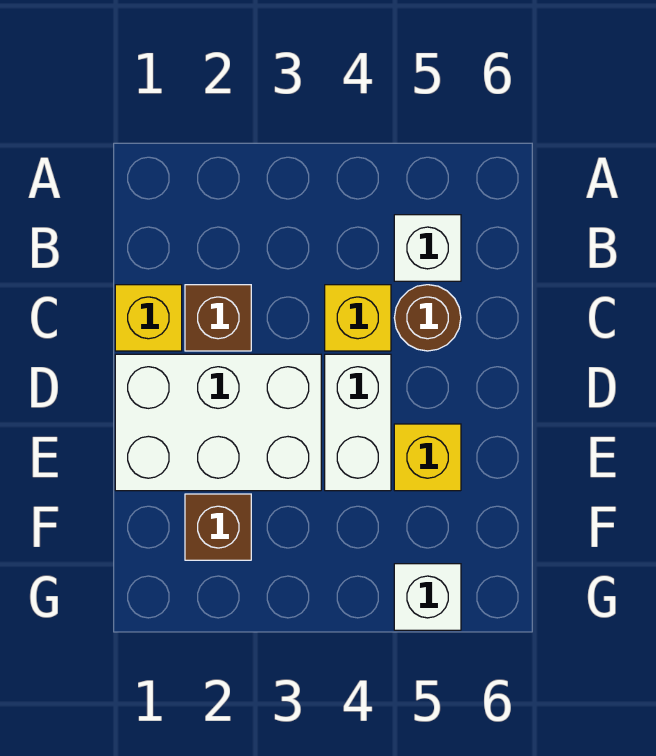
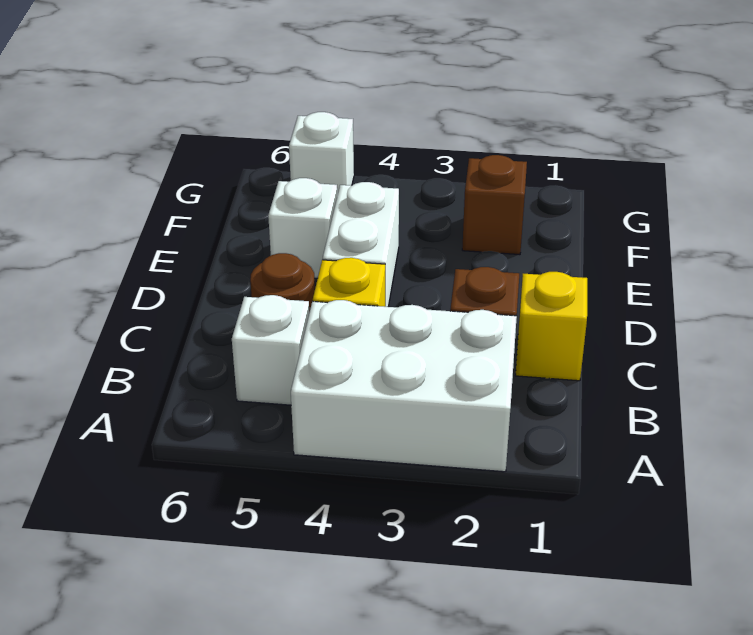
white 2x3 brick [115,354,321,491] -> white 2x3 brick moved to [291,300,517,472]
yellow 1x1 brick [394,424,461,491] -> white 1x1 brick [268,178,337,278]

